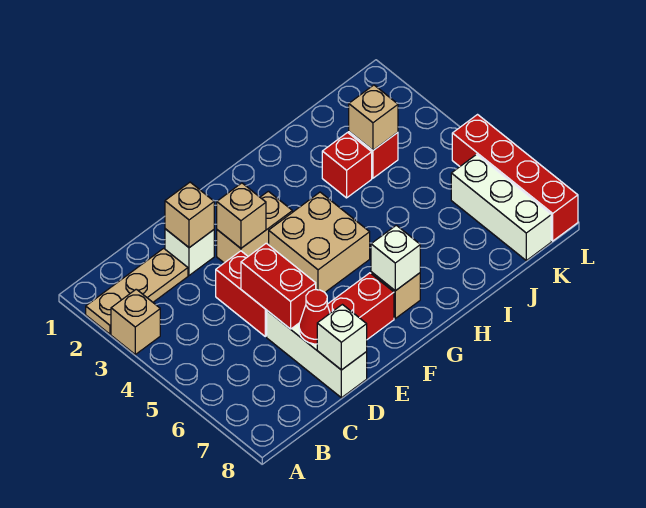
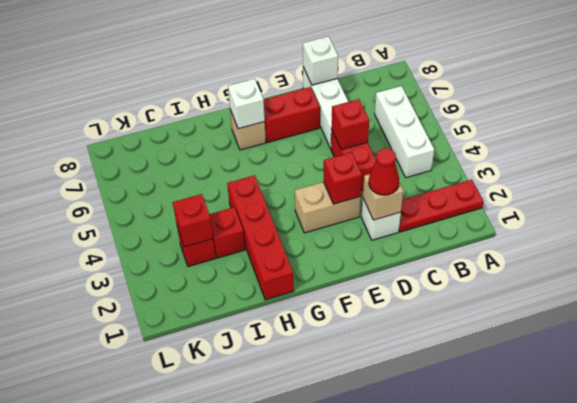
tan 1x3 plate [86,248,188,334] -> red 1x3 plate [399,180,483,232]
tan 1x1 brick [111,289,160,354] -> none
red 1x2 brick [241,243,316,329] -> red 1x1 brick [332,99,369,150]
red 1x1 cone [299,290,330,344] -> red 1x1 cone moved to [369,148,399,195]
tan 1x1 brick [217,183,266,248] -> red 1x1 brick [324,152,362,204]
tan 2x2 brick [269,192,370,292] -> none
tan 1x1 brick [349,85,398,150] -> red 1x1 brick [173,194,213,247]
white 1x3 brick [451,155,551,260] -> white 1x3 brick moved to [375,86,434,178]
red 1x4 brick [452,115,578,241] -> red 1x4 brick moved to [227,175,294,300]

